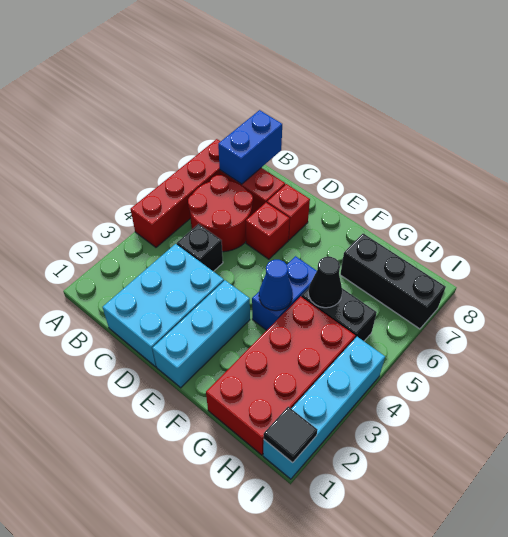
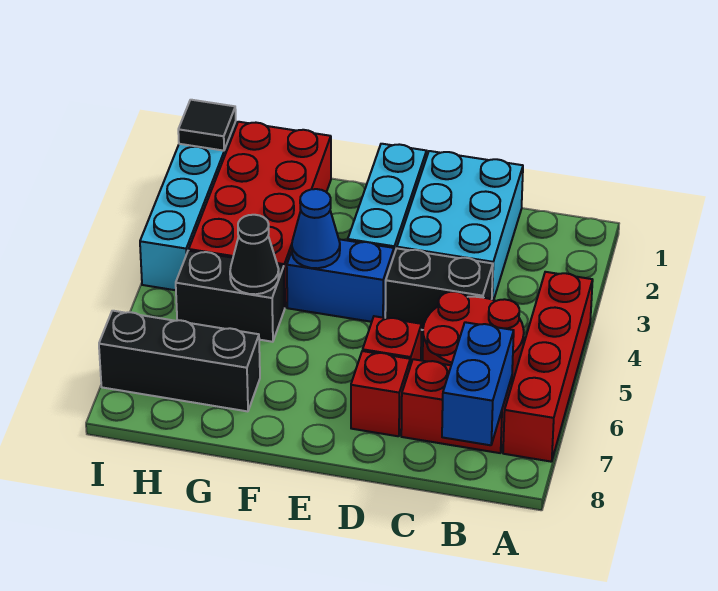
black 1x1 brick [177,224,223,272] -> black 1x2 brick [385,248,493,330]
blue 1x2 brick [252,256,317,330] -> blue 1x2 brick turned to [287,239,394,322]

